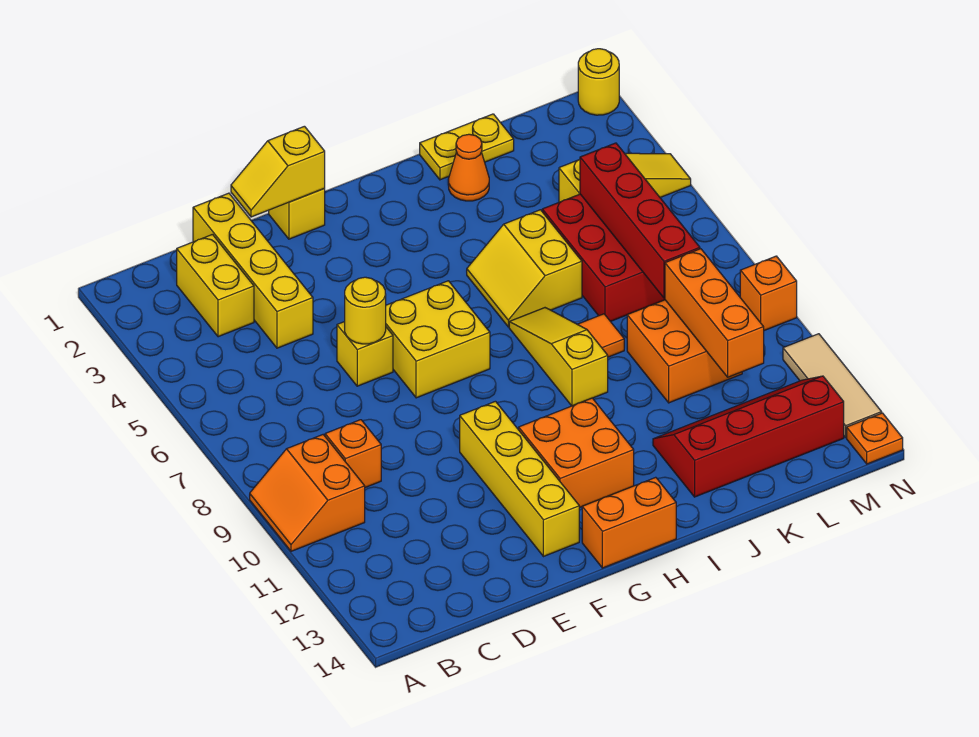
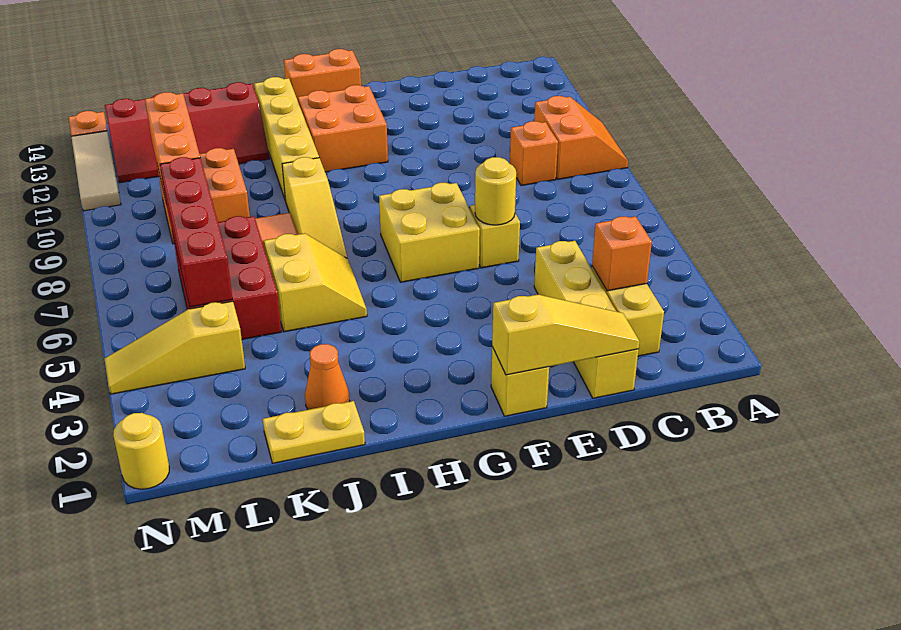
yellow 1x2 slope [231,126,325,217] -> yellow 1x3 slope [492,295,640,375]
yellow 1x4 brick [460,401,579,557] -> yellow 1x4 brick moved to [254,77,319,201]
orange 1x1 brick [740,256,797,331] -> orange 1x1 brick moved to [592,216,652,291]

